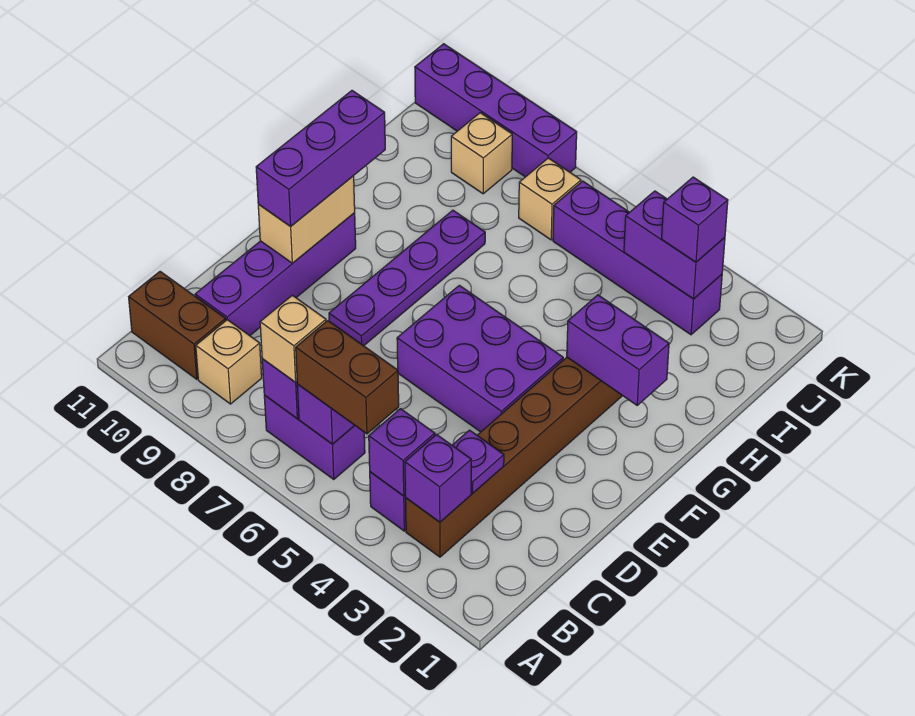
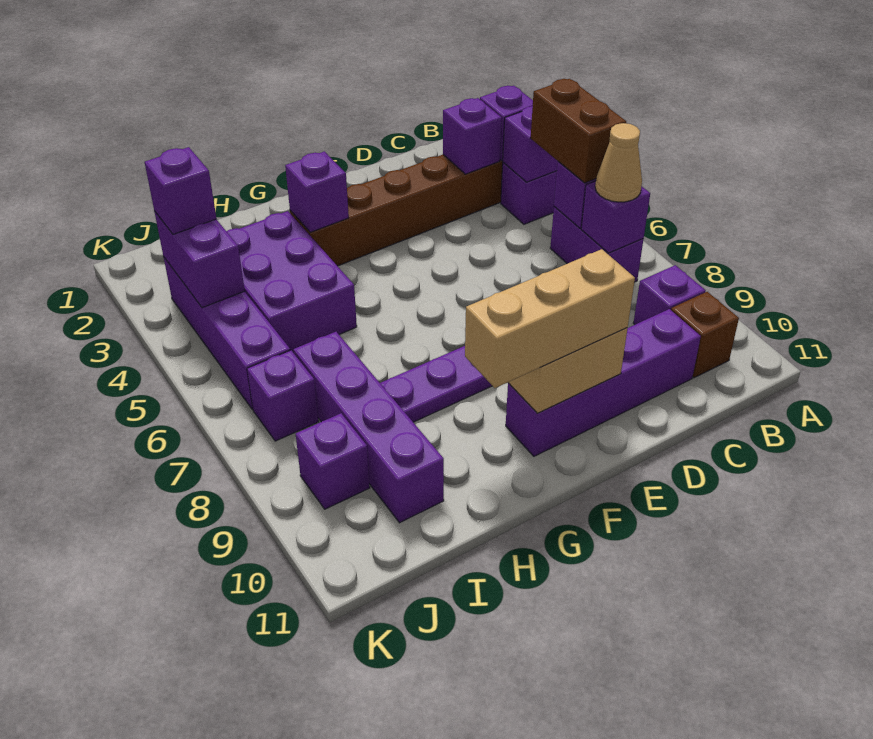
tan 1x1 brick [260,295,326,382] -> tan 1x1 cone [595,123,642,202]
tan 1x1 brick [196,320,262,404] -> purple 1x1 brick [634,265,706,324]
brown 1x2 brick [129,272,226,379] -> brown 1x1 brick [671,292,739,378]
purple 1x1 plate [452,430,504,493] -> purple 1x1 brick [443,98,502,174]
purple 2x3 brick [397,285,563,432] -> purple 2x3 brick moved to [226,211,357,353]
purple 1x3 brick [256,91,385,226] -> tan 1x3 brick [465,249,635,388]
purple 1x2 brick [567,295,669,405] -> purple 1x1 brick [285,151,349,232]
tan 1x1 brick [519,158,581,240] -> purple 1x1 brick [247,350,319,441]
tan 1x1 brick [451,113,512,194] -> purple 1x1 brick [296,413,370,509]
purple 1x4 brick [415,44,577,177] -> purple 1x4 brick moved to [293,332,444,523]

